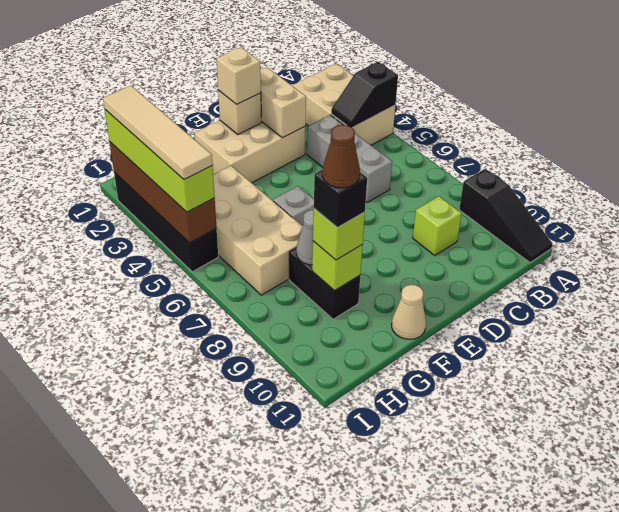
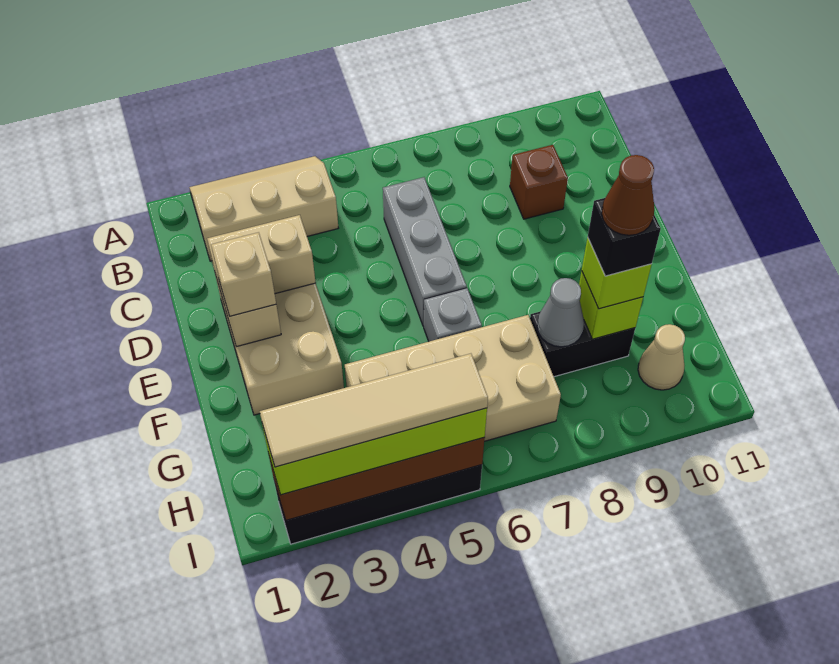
tan 2x3 brick [292,64,395,145] -> tan 2x3 slope [189,156,338,261]
black 1x2 slope [331,62,398,128] -> none
black 1x3 slope [459,169,552,263] -> none
grey 1x3 brick [307,115,392,202] -> grey 1x3 brick turned to [383,177,467,326]
lime 1x1 brick [413,196,462,255] -> brown 1x1 brick [510,145,568,219]
tan 1x1 cone [392,285,426,339] -> tan 1x1 cone moved to [638,324,685,390]

